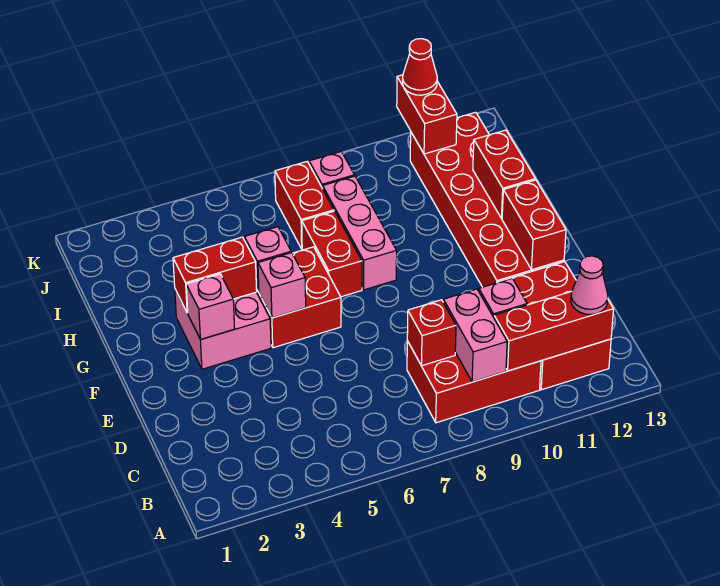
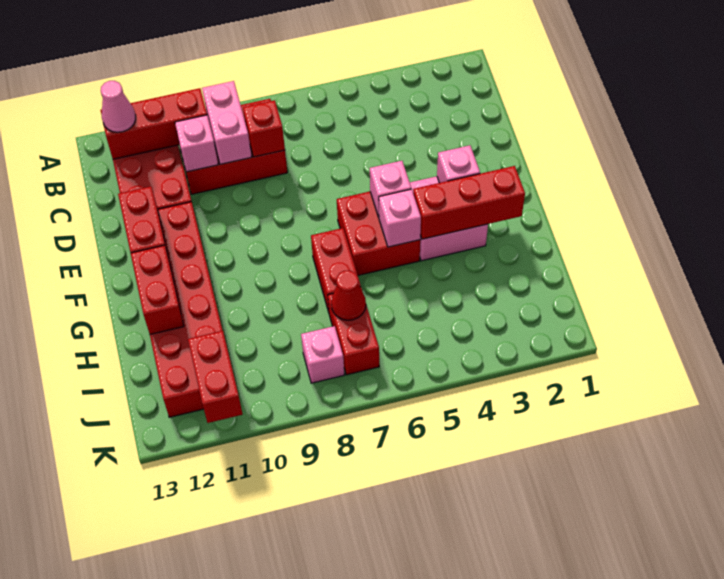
red 1x2 brick [173,237,257,313] -> red 1x3 brick [413,166,525,239]
pink 1x3 brick [323,176,397,290] -> none
red 1x1 cone [403,39,437,95] -> red 1x1 cone moved to [331,271,366,320]

